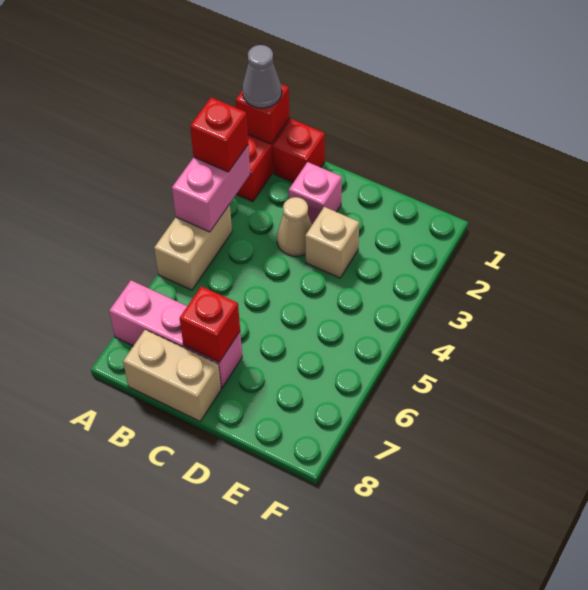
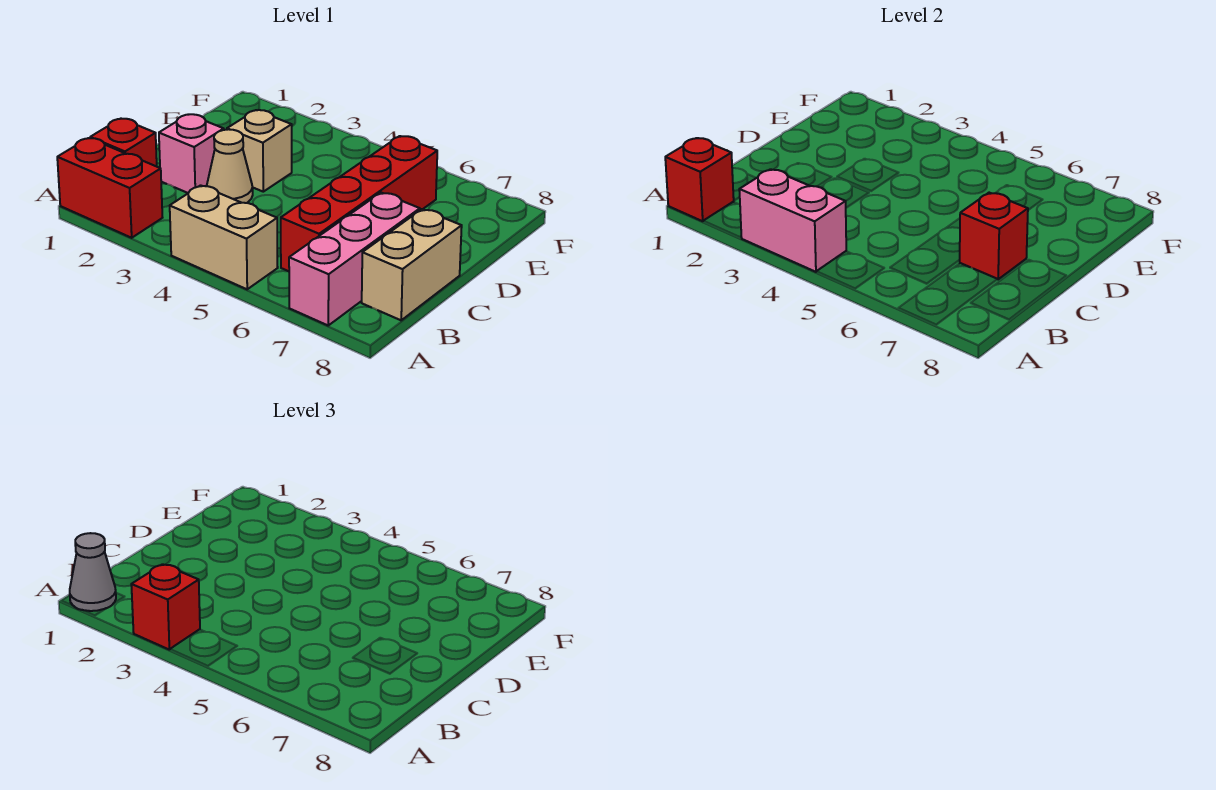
none -> red 1x4 brick [281,136,437,271]

